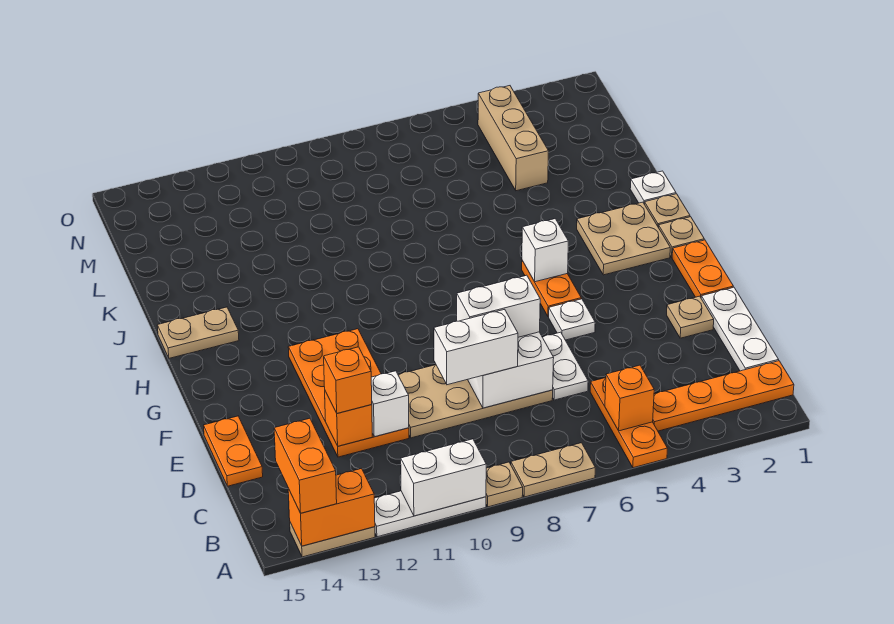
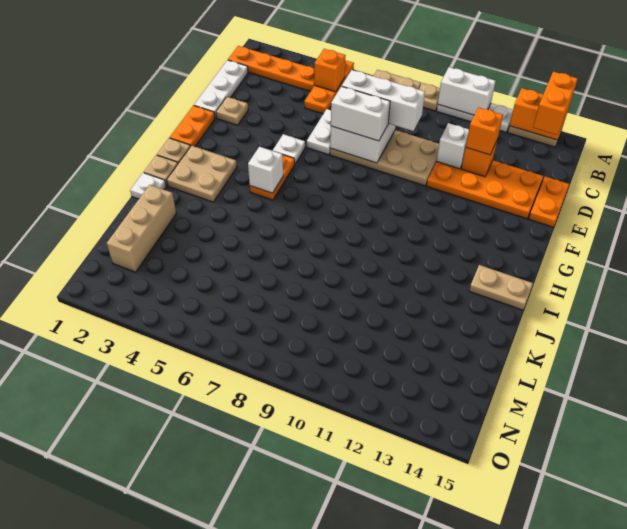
white 1x2 brick [434,309,518,385] -> white 1x3 brick [342,70,425,131]
orange 2x4 plate [288,329,409,457] -> orange 2x4 plate turned to [427,160,543,219]
tan 1x3 brick [478,86,549,191] -> tan 1x3 brick moved to [107,185,176,272]

